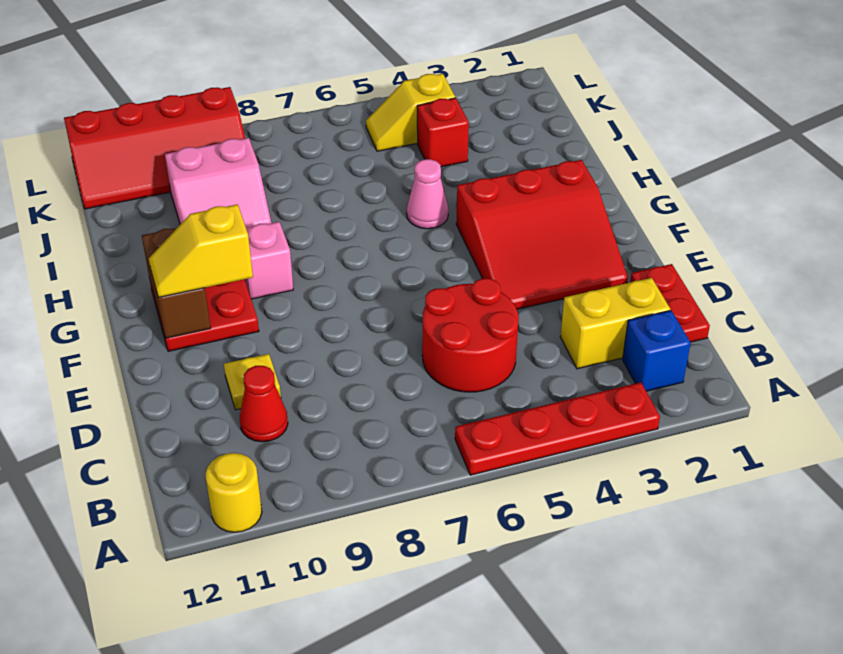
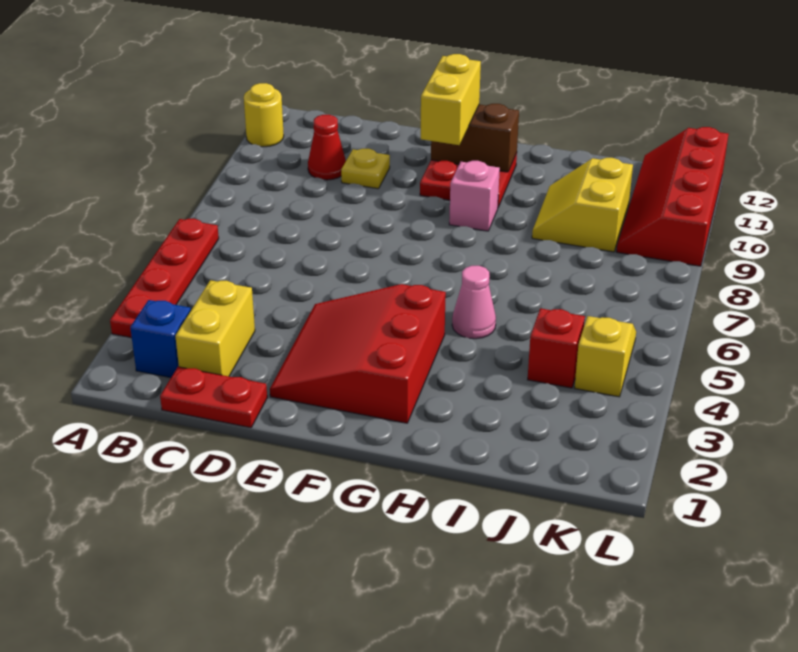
red 2x2 round brick [422,278,519,392] -> none
yellow 1x2 slope [149,204,253,297] -> yellow 1x2 brick [421,54,481,145]
pink 2x2 slope [165,138,271,228] -> yellow 2x2 slope [532,158,633,252]

